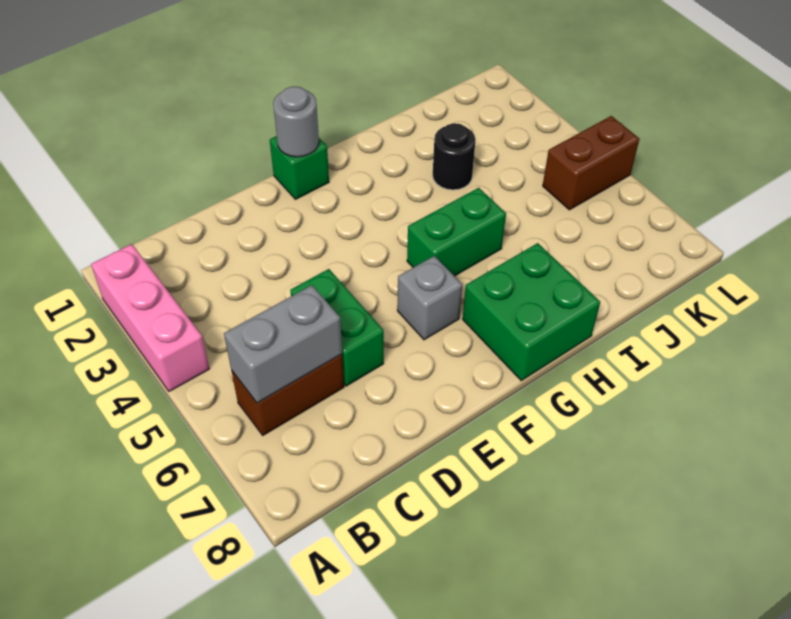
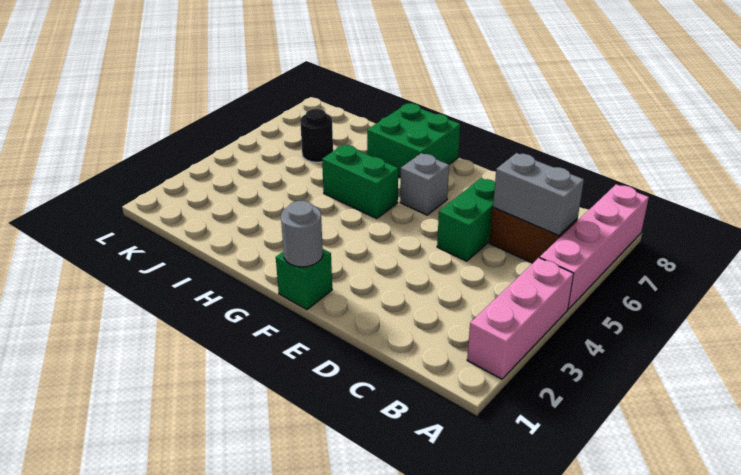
none -> pink 1x4 brick [540,184,649,309]
black 1x1 round brick [433,123,476,190] -> black 1x1 round brick moved to [300,109,333,162]
brown 1x2 brick [543,116,639,210] -> none

